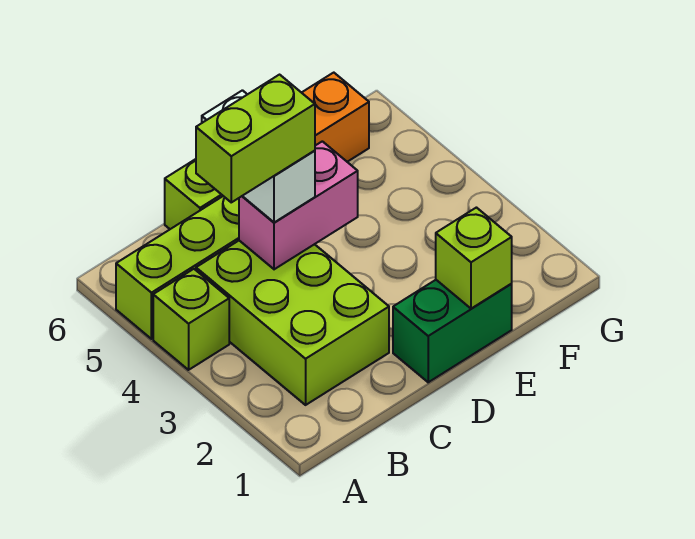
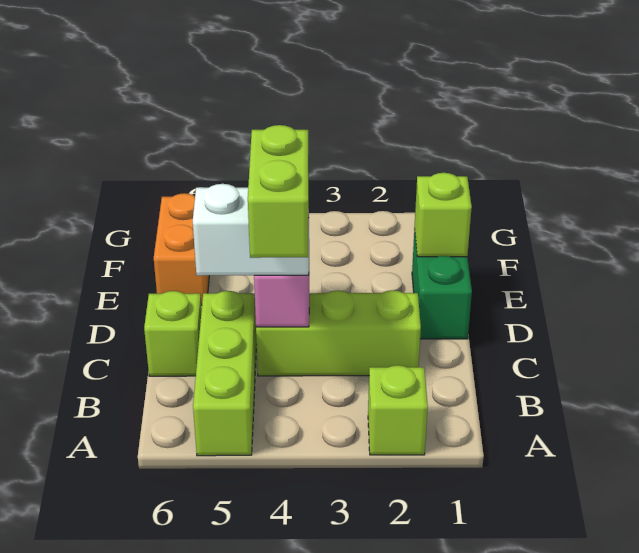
lime 1x1 brick [153,269,229,370] -> lime 1x1 brick moved to [368,365,428,455]
lime 2x3 brick [196,241,389,405] -> lime 1x3 brick [256,290,421,376]

